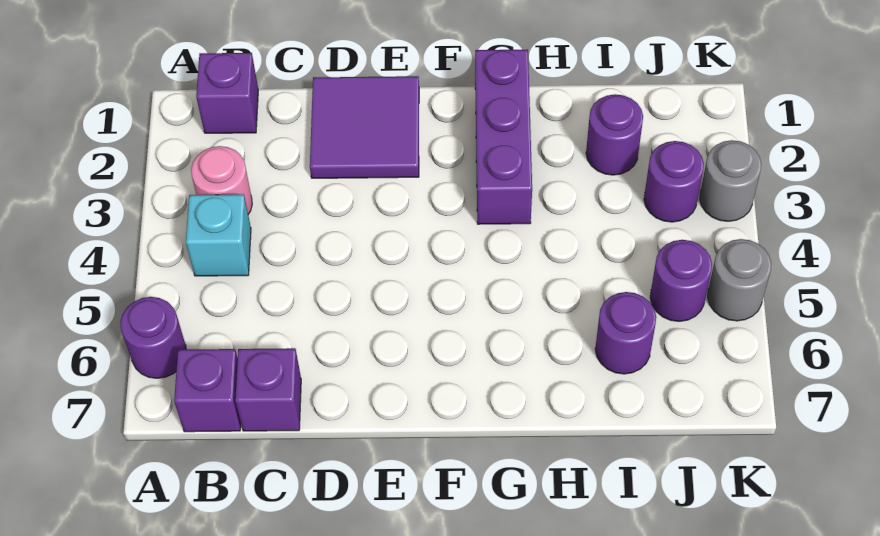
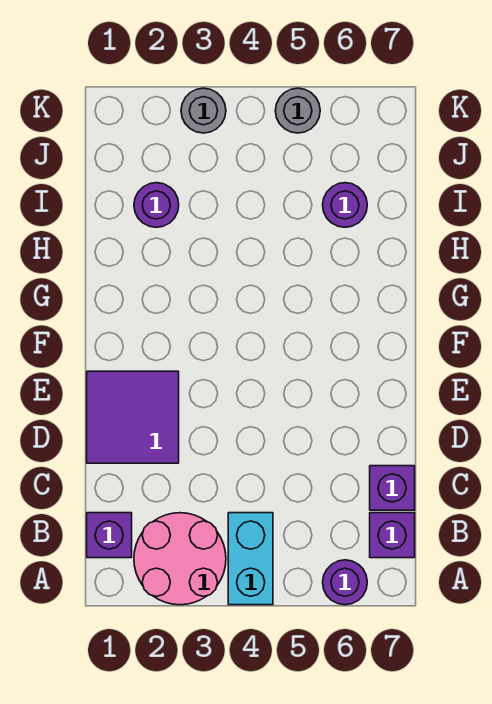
pink 1x1 round brick [191,146,252,214] -> pink 2x2 round brick [134,513,226,605]
cyan 1x1 brick [186,194,251,276] -> cyan 1x2 brick [228,513,273,605]
purple 1x3 brick [475,49,532,224] -> none
purple 1x1 round brick [644,141,704,222] -> none
purple 1x1 round brick [650,240,712,321] -> none

